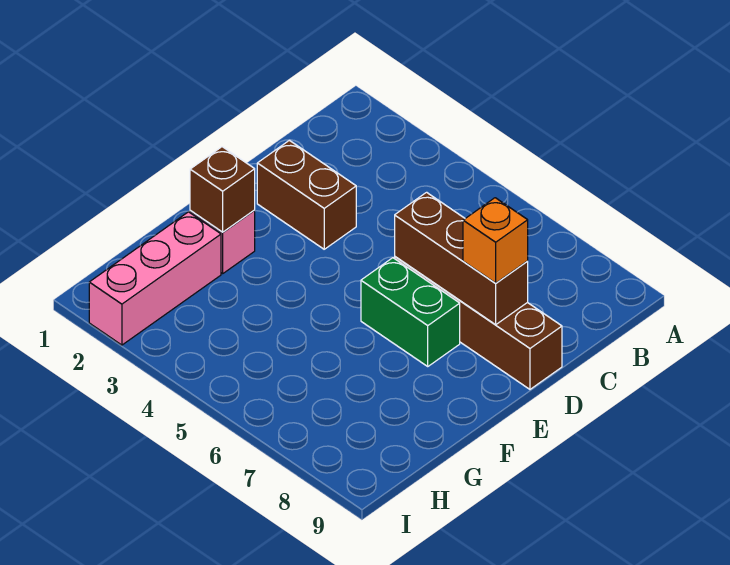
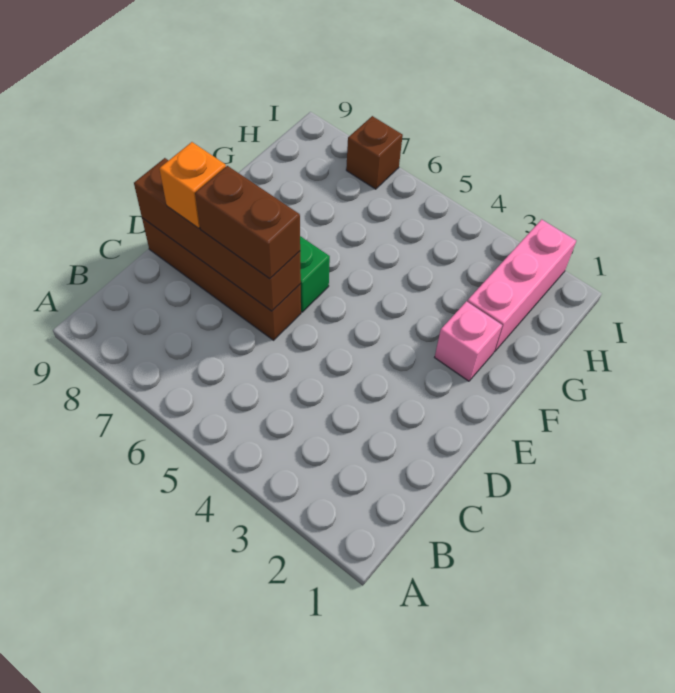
brown 1x2 brick [257,140,356,249] -> brown 1x2 brick moved to [195,166,300,279]
brown 1x3 brick [395,192,528,325] -> brown 1x4 brick [134,158,301,311]
brown 1x1 brick [190,147,255,232] -> brown 1x1 brick moved to [346,116,403,189]

